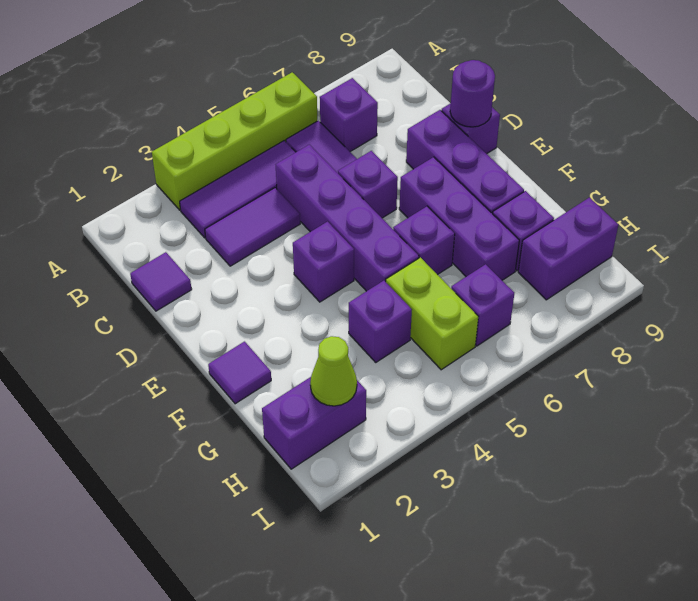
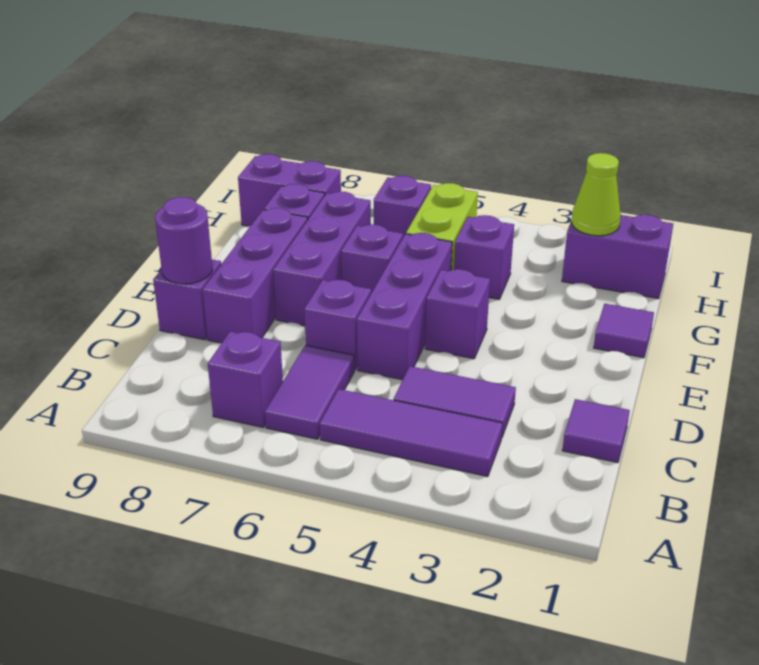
lime 1x4 brick [152,72,317,210] -> none
purple 1x4 brick [276,145,419,291] -> purple 1x3 brick [357,233,452,380]

